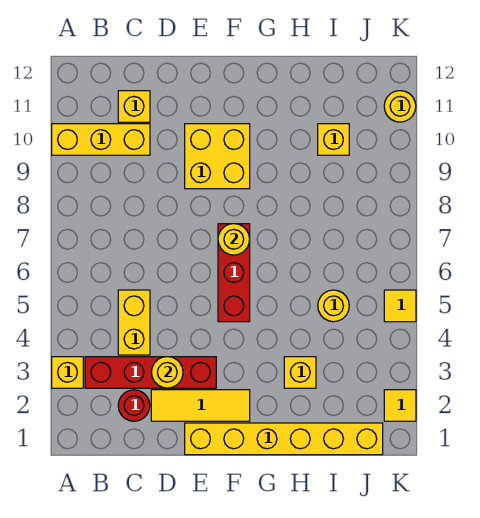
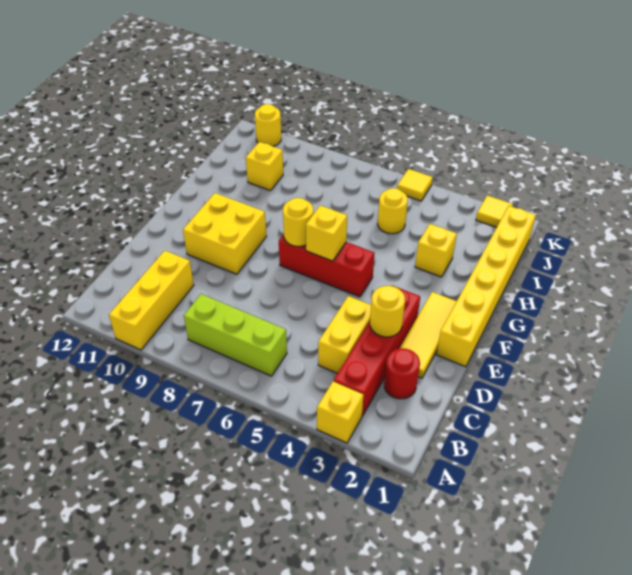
none -> lime 1x3 brick [184,294,287,376]
yellow 1x2 brick [118,290,150,355] -> yellow 1x2 brick turned to [318,296,371,373]
yellow 1x1 brick [118,91,150,122] -> yellow 1x1 brick moved to [306,205,347,261]

